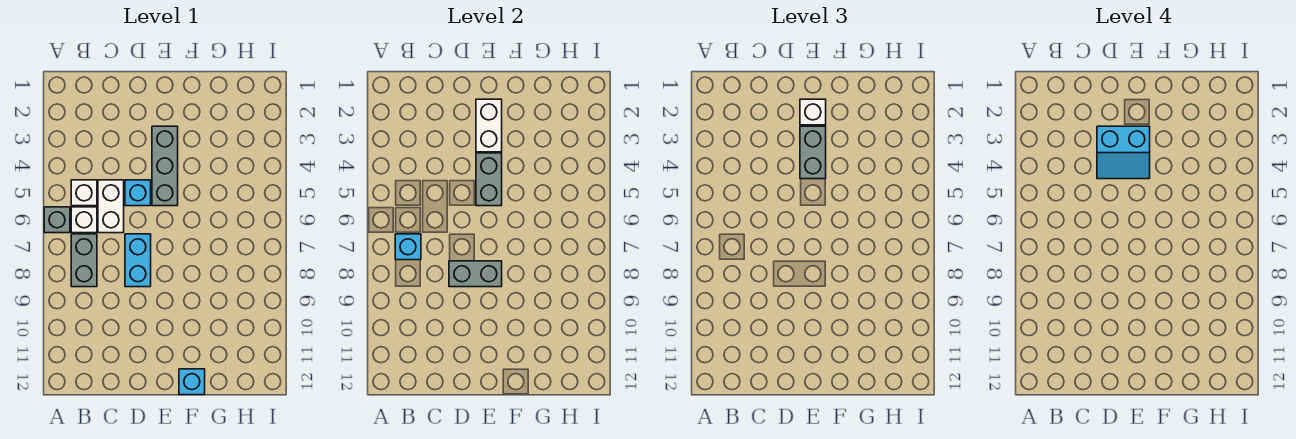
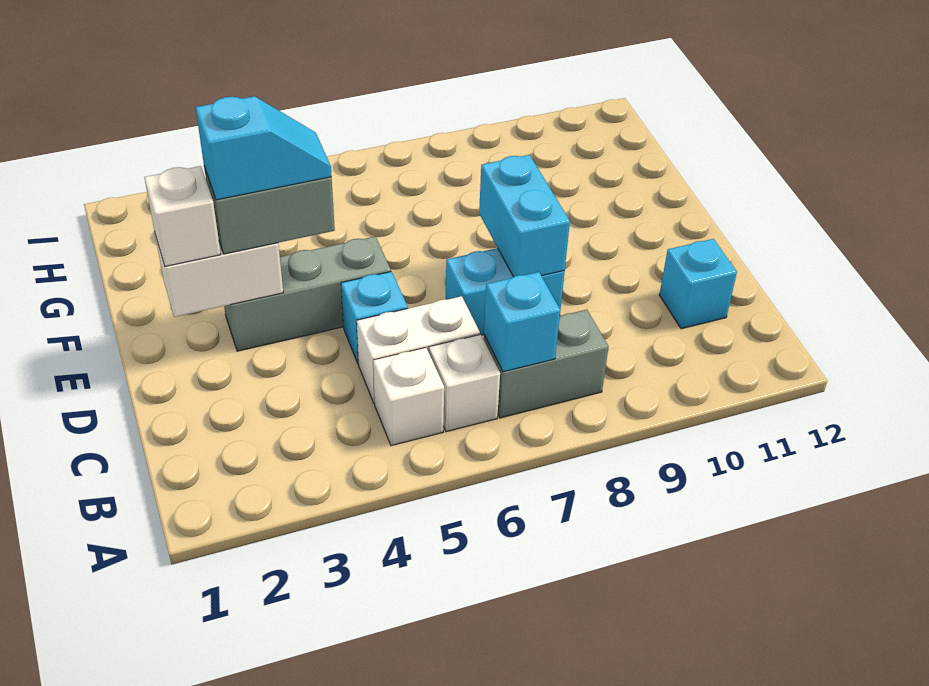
grey 1x1 brick [44,207,70,233] -> none
cyan 2x2 slope [1097,126,1150,179] -> cyan 1x2 slope [196,96,332,200]
grey 1x2 brick [449,261,502,287] -> cyan 1x2 brick [479,155,570,277]
grey 1x2 brick [476,153,502,206] -> none
cyan 1x1 brick [179,369,205,395] -> cyan 1x1 brick moved to [659,239,737,329]

